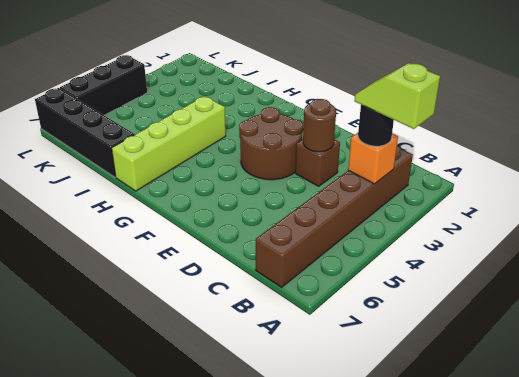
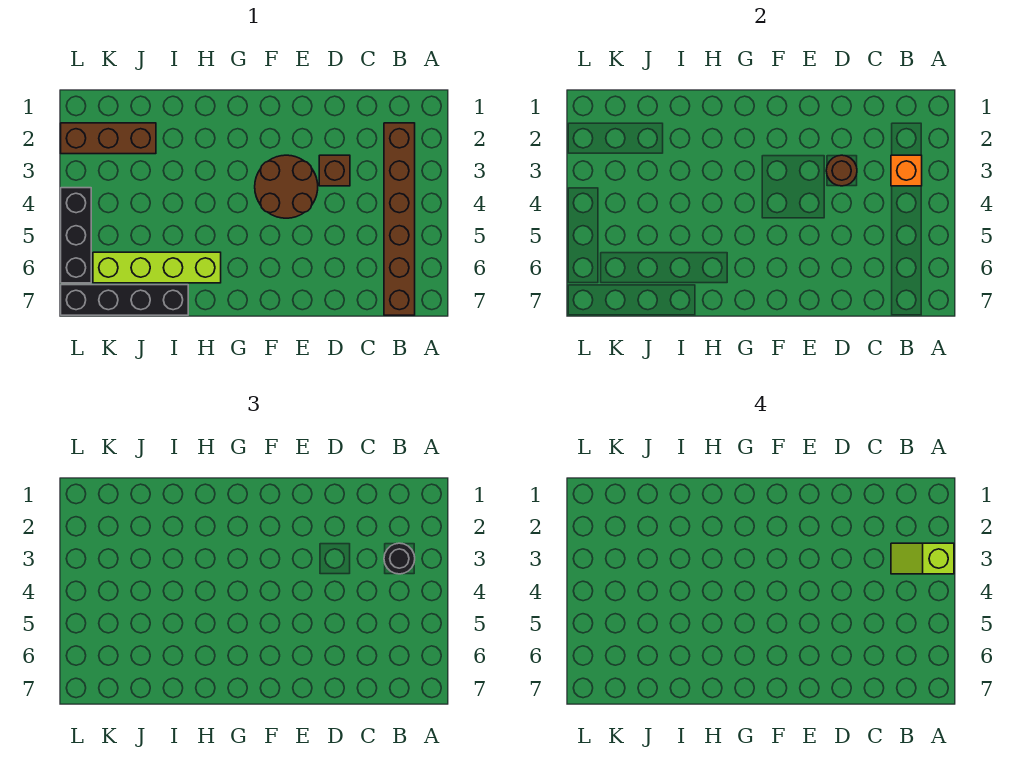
lime 1x4 brick [112,96,226,191] -> lime 1x4 brick turned to [93,252,221,283]
none -> brown 1x3 brick [61,123,156,154]

